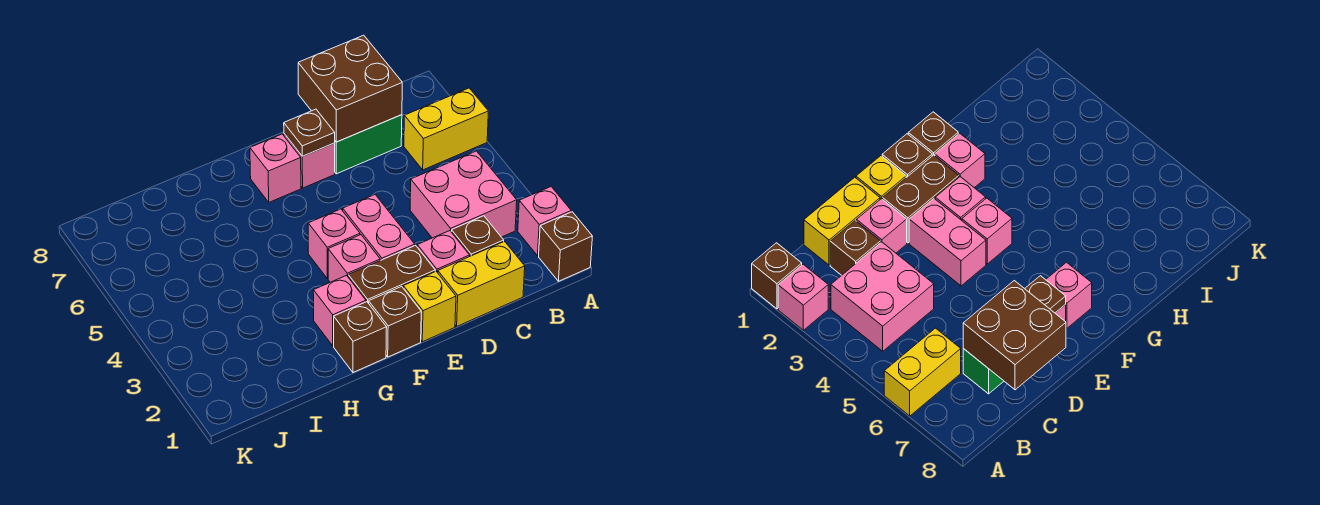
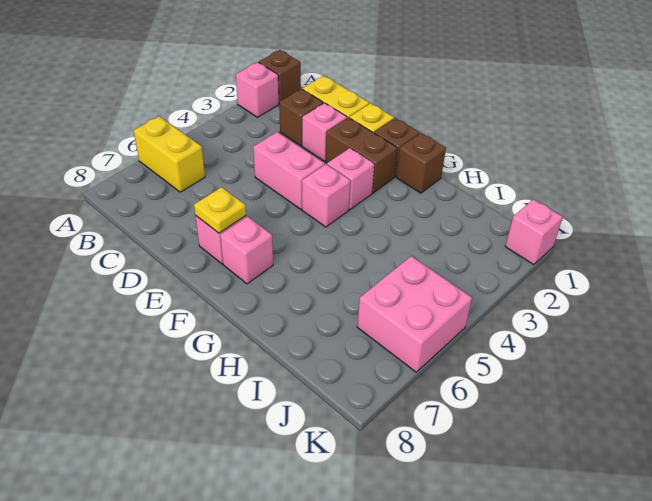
pink 2x2 brick [410,151,517,238] -> pink 2x2 brick moved to [357,256,472,372]
green 1x2 brick [335,115,402,174] -> none
brown 2x2 brick [298,35,402,142] -> none
pink 1x2 brick [343,195,415,260] -> pink 1x2 brick turned to [253,132,325,209]
brown 1x1 plate [284,109,335,156] -> yellow 1x1 plate [194,187,246,233]
pink 1x1 brick [313,276,366,346] -> pink 1x1 brick moved to [505,199,563,265]

